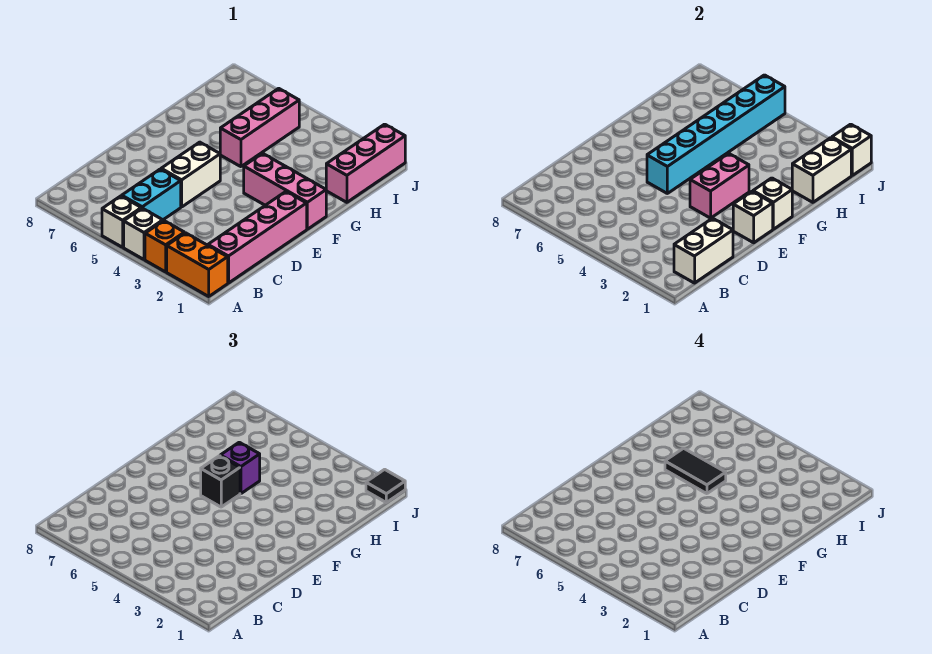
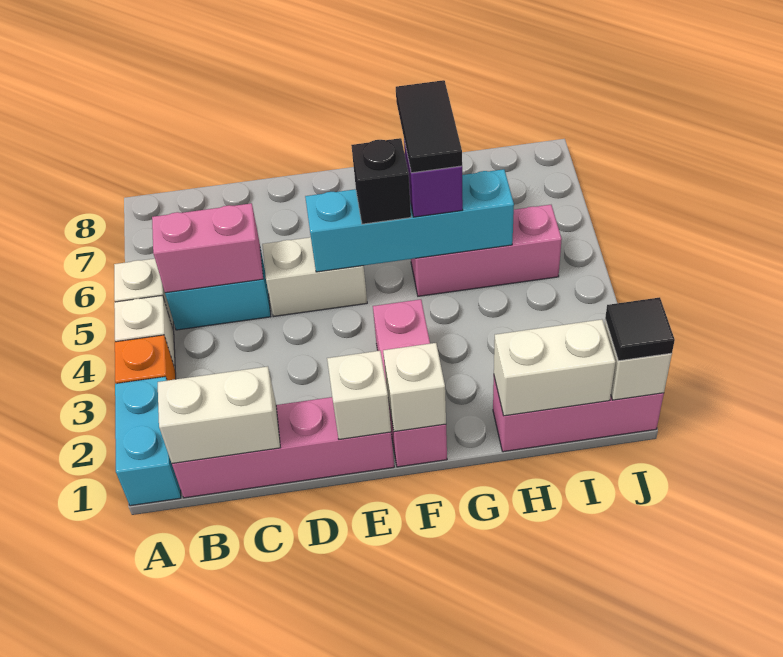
orange 1x2 brick [167,233,228,296] -> cyan 1x2 brick [115,377,181,506]
pink 1x2 brick [690,153,749,218] -> pink 1x2 brick moved to [152,203,263,293]
cyan 1x6 brick [647,75,785,193] -> cyan 1x4 brick [305,169,514,272]

